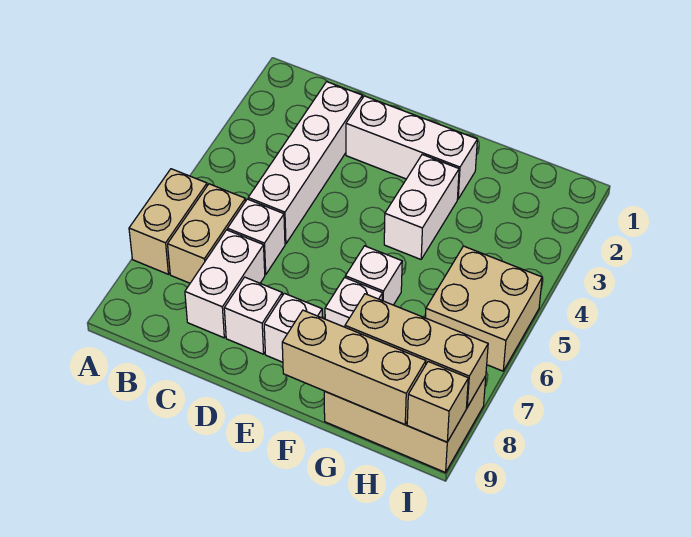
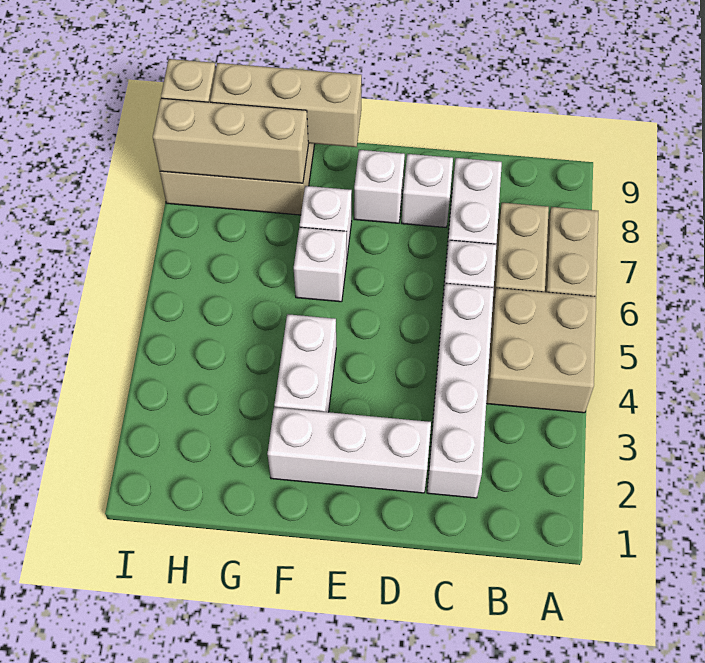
tan 2x2 brick [425,246,542,371] -> tan 2x2 brick moved to [486,288,596,413]

